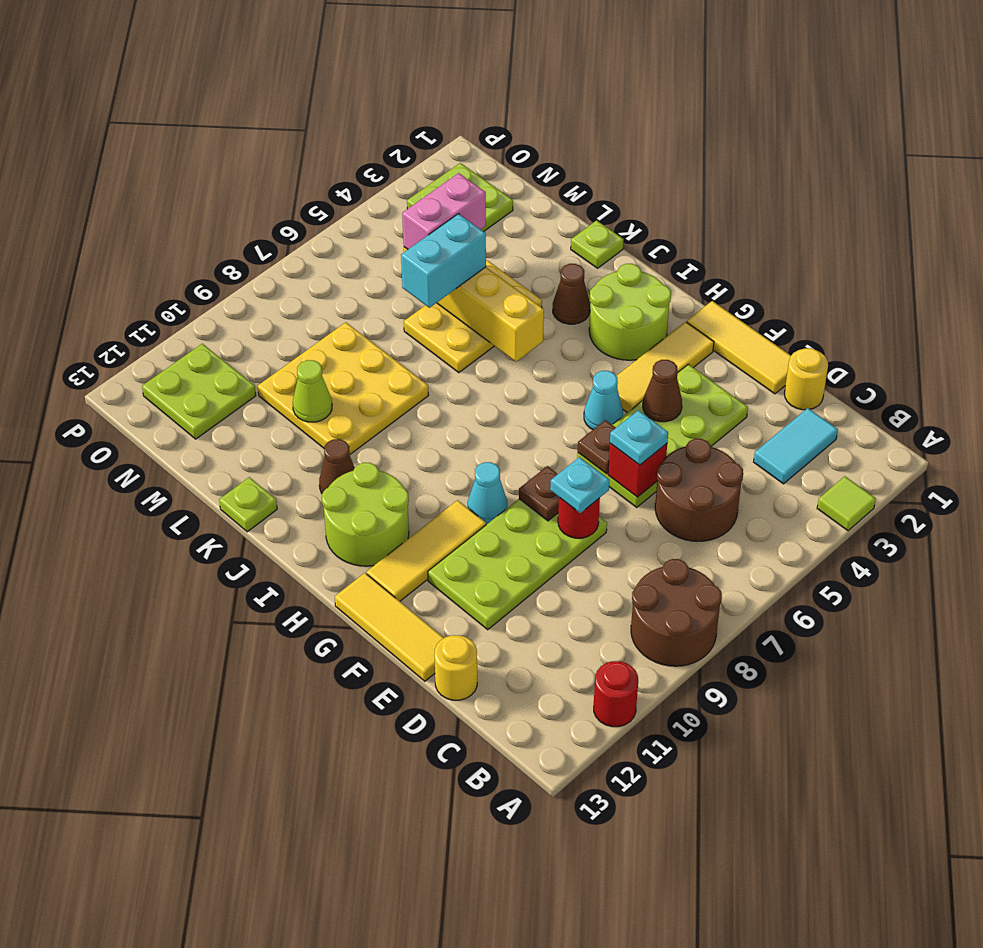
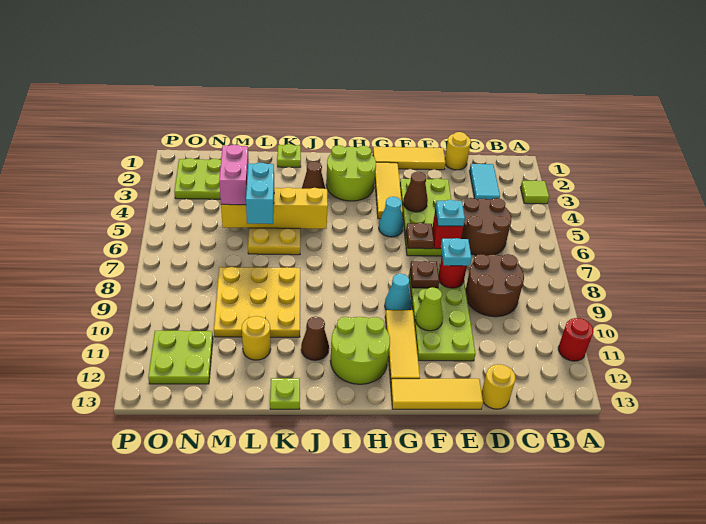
brown 2x2 round brick [631,559,722,666] -> brown 2x2 round brick moved to [466,254,524,317]
lime 1x1 cone [293,360,332,422] -> lime 1x1 cone moved to [415,287,443,331]
none -> yellow 1x1 round brick [242,316,271,360]

